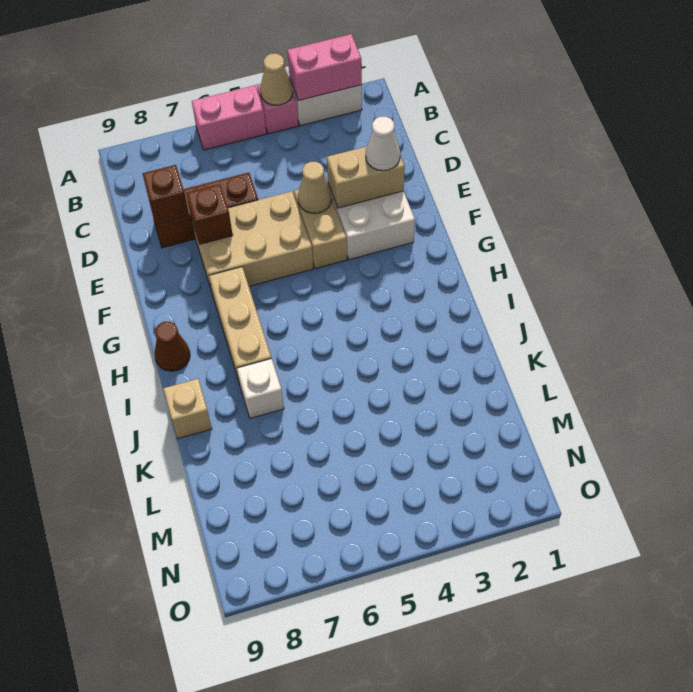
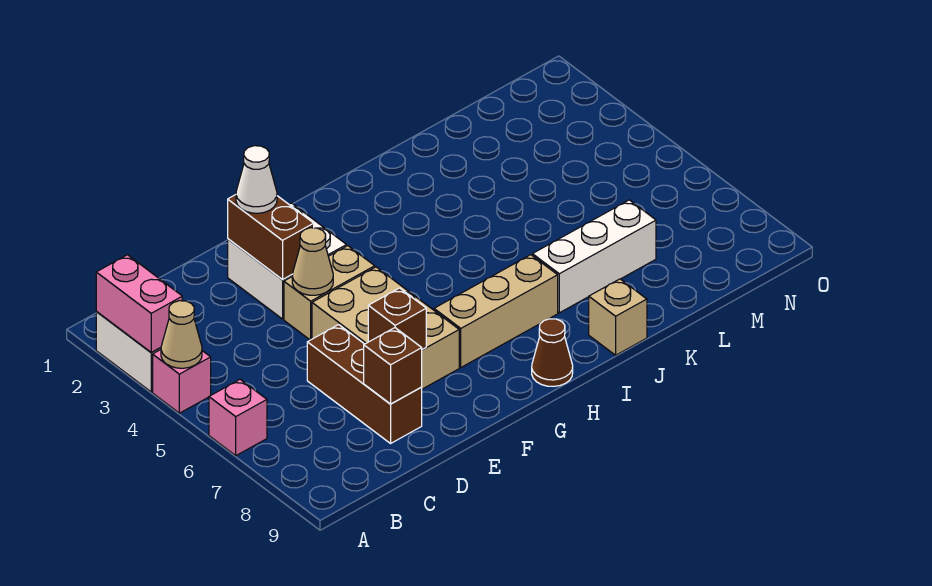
pink 1x2 brick [192,85,267,150] -> pink 1x1 brick [209,379,267,456]
tan 1x2 brick [327,146,405,208] -> brown 1x2 brick [228,195,314,279]
white 1x1 brick [237,359,284,418] -> white 1x3 brick [532,200,656,313]

